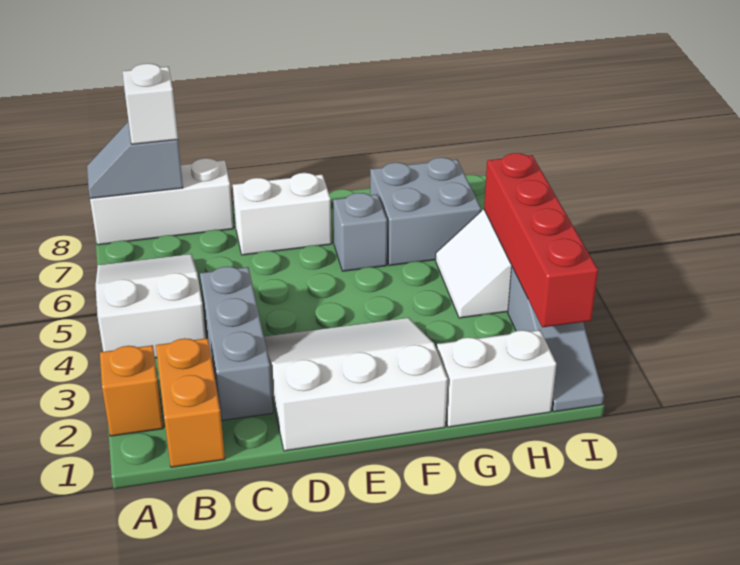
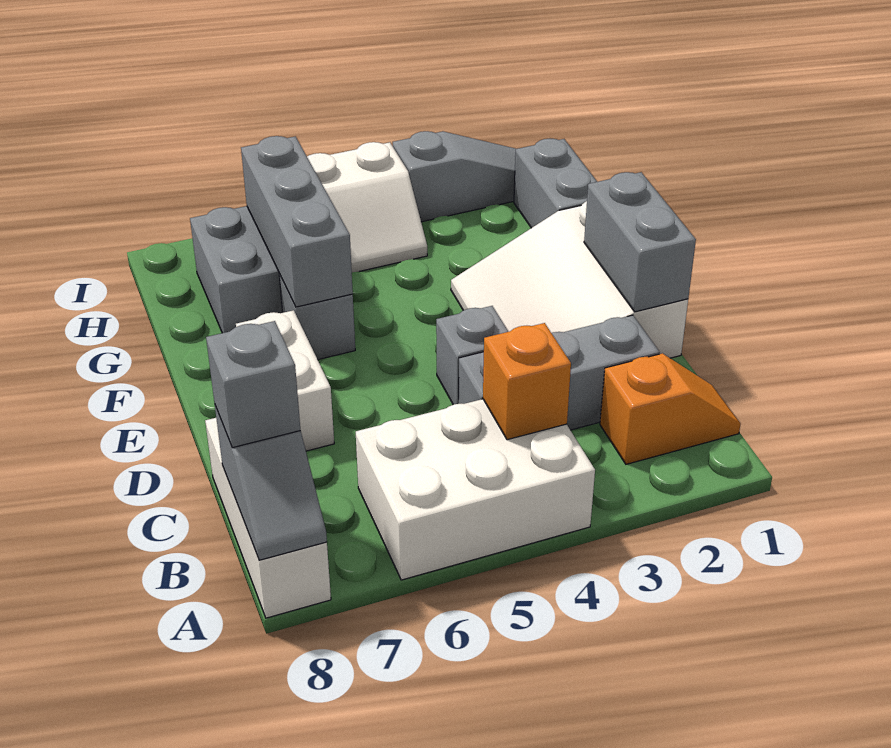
orange 1x1 brick [100,345,163,436] -> orange 1x1 brick moved to [483,323,571,440]
white 2x3 slope [96,254,206,358] -> white 2x3 brick [356,399,595,580]
orange 1x2 brick [156,338,225,467] -> orange 1x2 slope [600,353,741,464]
white 1x1 brick [122,64,178,144] -> grey 1x1 brick [206,321,300,448]
none -> grey 1x2 brick [584,172,696,312]
none -> grey 1x1 brick [436,306,509,405]
none -> grey 1x3 brick [241,136,353,307]
white 1x2 brick [437,330,556,427] -> grey 1x2 brick [514,139,597,228]
red 1x4 brick [484,153,598,327] -> none

